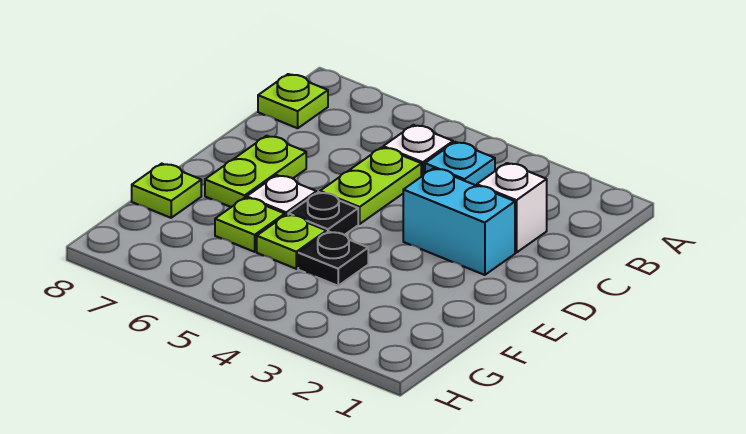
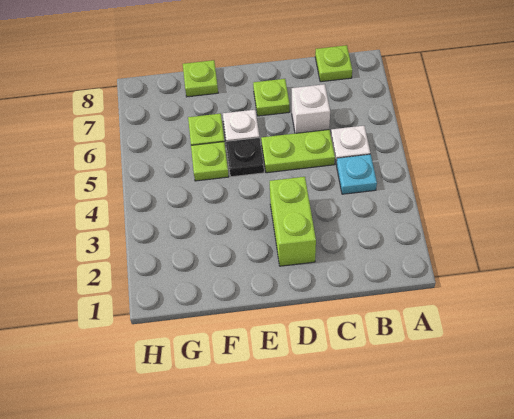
white 1x1 brick [477,163,547,253] -> white 1x1 brick moved to [292,84,330,133]
cyan 1x2 brick [403,168,515,275] -> lime 1x2 brick [270,177,316,266]
lime 1x2 plate [205,136,306,207] -> lime 1x1 plate [253,79,290,116]
black 1x1 plate [298,231,368,286] -> none

